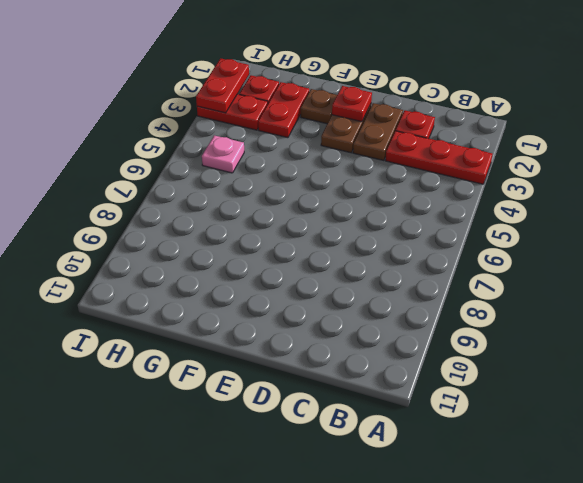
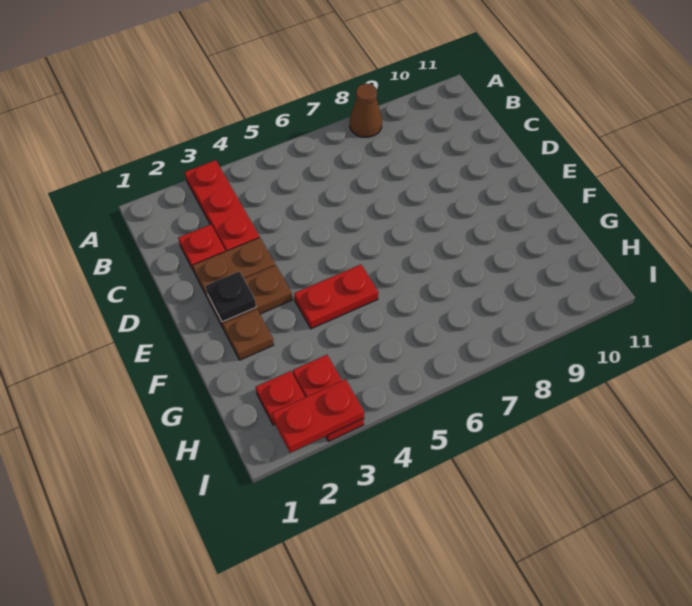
none -> brown 1x1 cone [350,84,382,137]
red 1x1 plate [332,86,372,122] -> black 1x1 plate [206,271,256,322]
red 1x2 plate [258,82,309,138] -> red 1x2 plate moved to [294,265,378,329]
pink 1x1 plate [202,135,244,173] -> none

